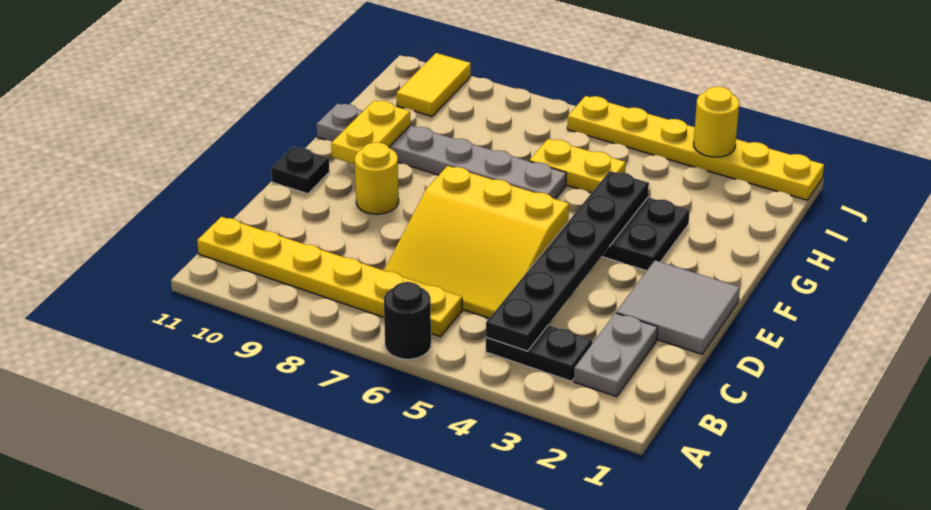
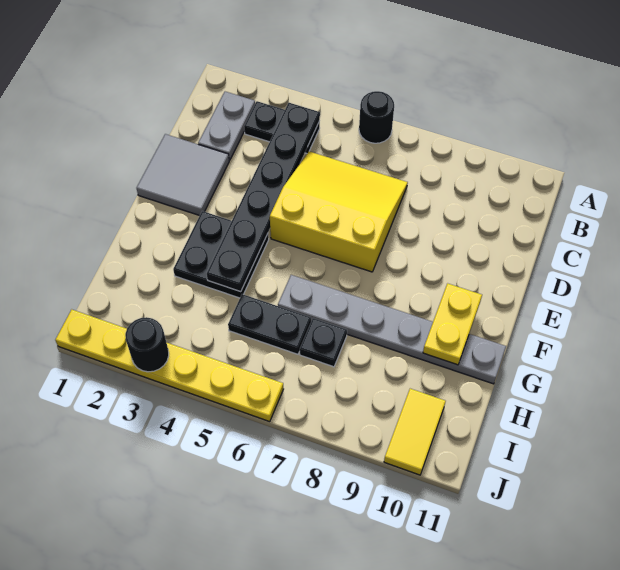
yellow 1x6 plate [197,217,462,337] -> none
yellow 1x1 round brick [355,142,399,214] -> none
black 1x1 plate [271,147,330,194] -> black 1x1 plate moved to [300,318,347,367]
yellow 1x2 plate [529,139,626,193] -> black 1x2 plate [228,294,311,354]
yellow 1x1 round brick [694,87,739,157] -> black 1x1 round brick [125,317,169,372]

